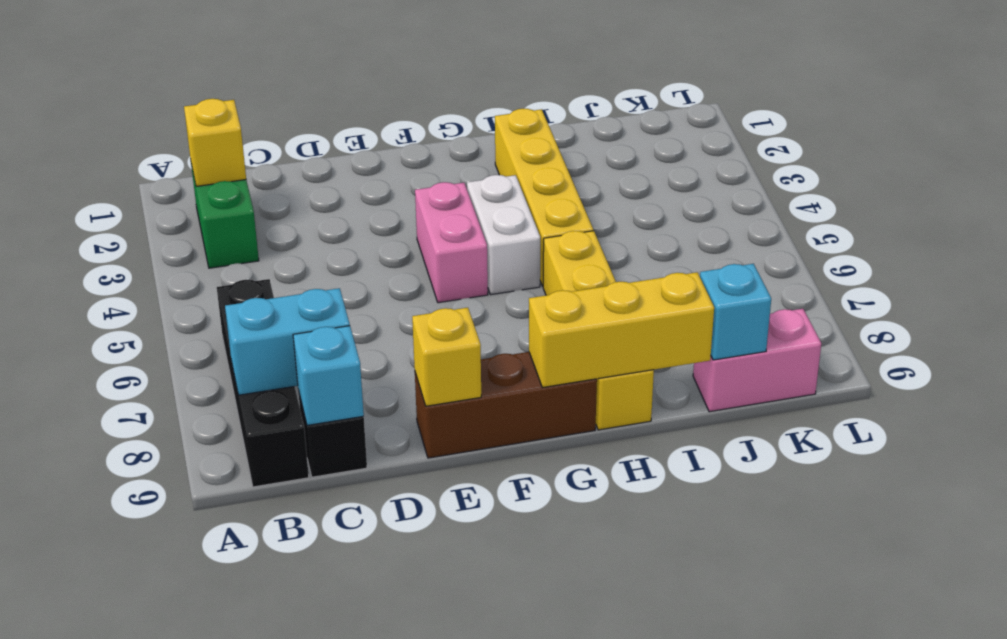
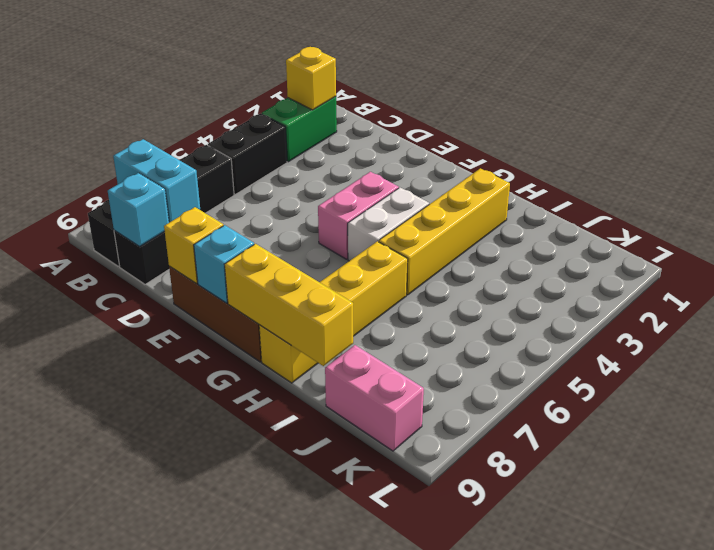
none -> black 1x2 brick [208,113,287,194]
cyan 1x1 brick [700,264,771,360] -> cyan 1x1 brick moved to [194,225,254,303]

